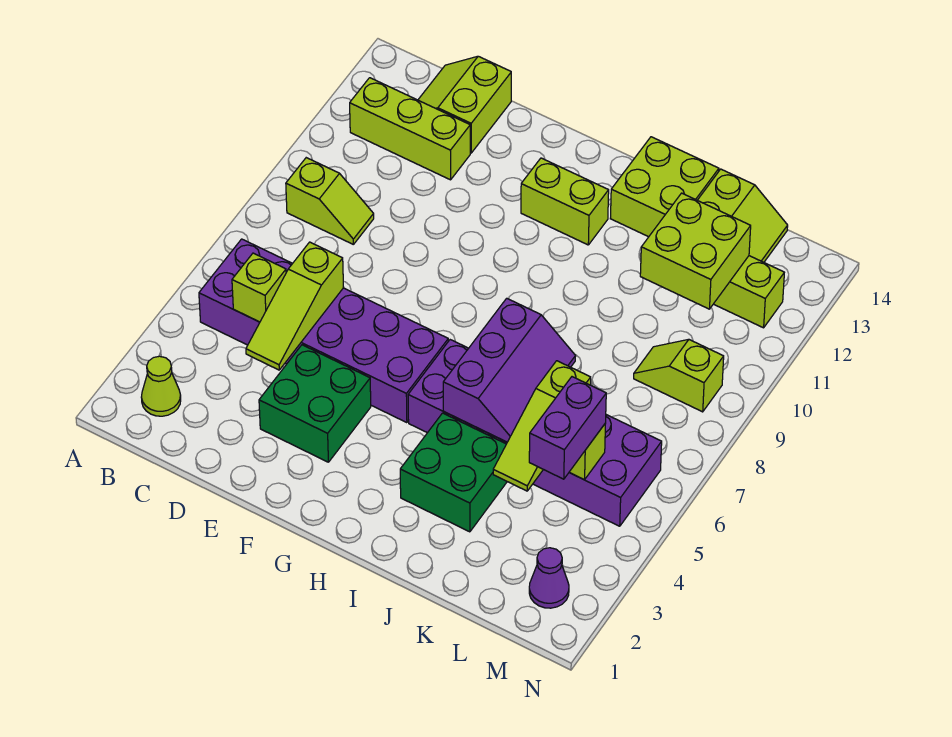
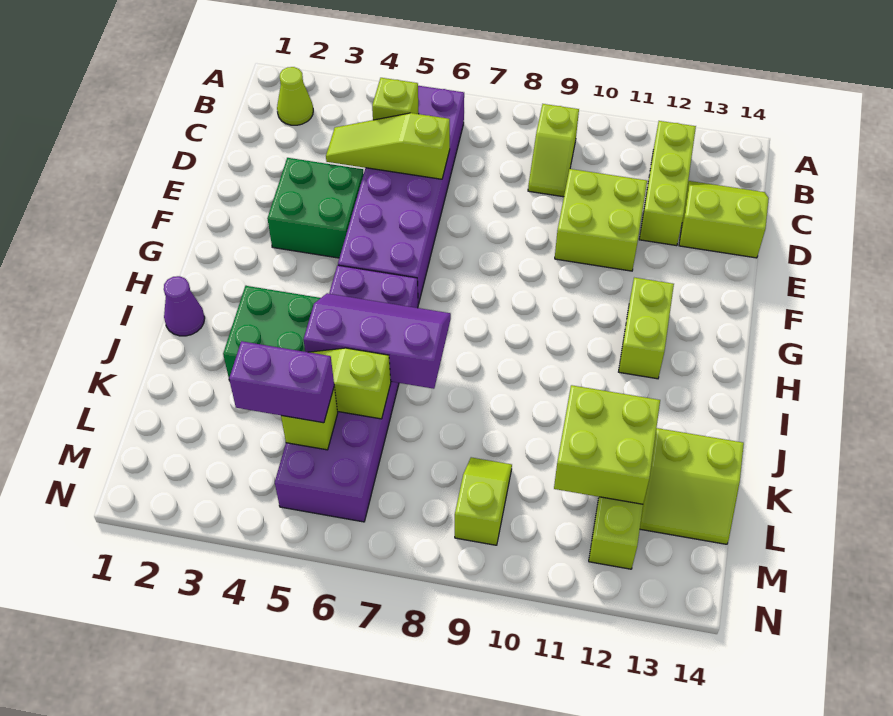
purple 2x3 slope [443,298,576,442] -> purple 2x3 slope turned to [303,293,451,389]
lime 2x2 brick [610,137,719,237] -> lime 2x2 brick moved to [555,169,647,271]
purple 1x1 cone [529,548,569,608] -> purple 1x1 cone moved to [164,276,205,336]

